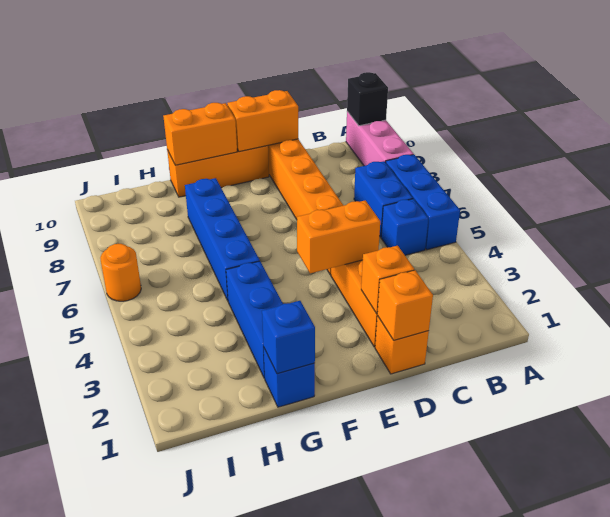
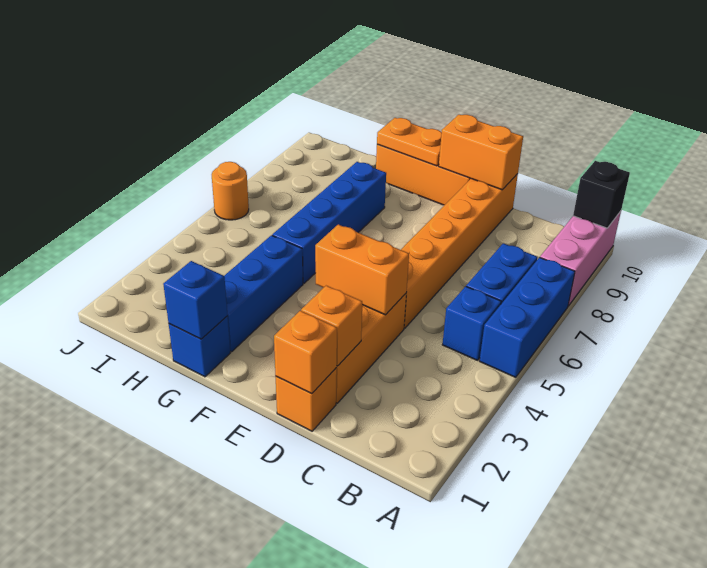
orange 1x2 brick [163,103,237,165] -> orange 1x2 plate [377,118,442,166]

